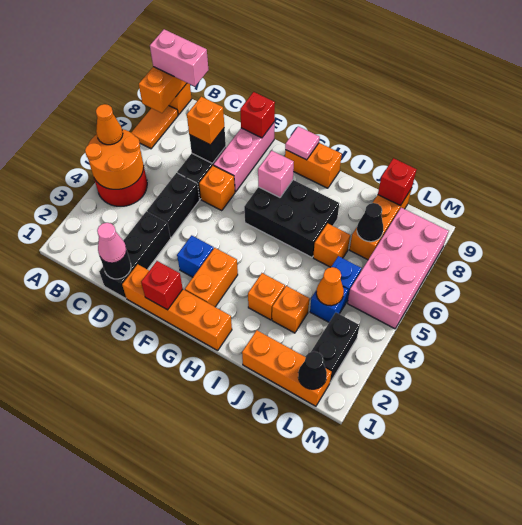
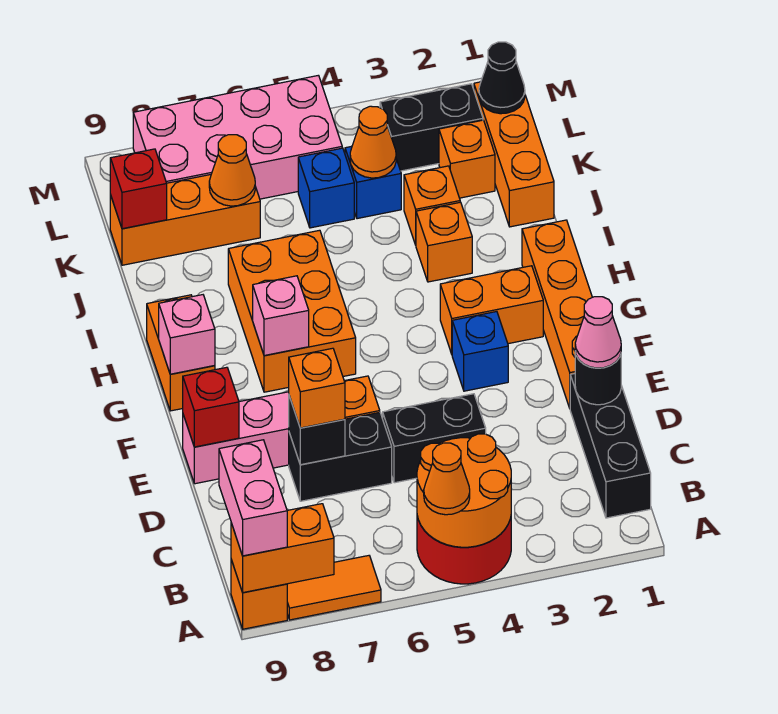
black 1x3 brick [99,211,171,298] -> black 1x3 brick turned to [570,374,651,518]
red 1x1 brick [141,261,183,310] -> none
black 2x3 brick [244,180,339,257] -> orange 2x3 brick [228,230,356,392]
pink 1x1 tile [285,126,320,160] -> pink 1x1 brick [159,295,215,374]
orange 1x1 brick [313,223,350,267] -> orange 1x1 brick moved to [439,120,495,198]
black 1x1 cone [357,203,383,242] -> orange 1x1 cone [209,135,255,206]

